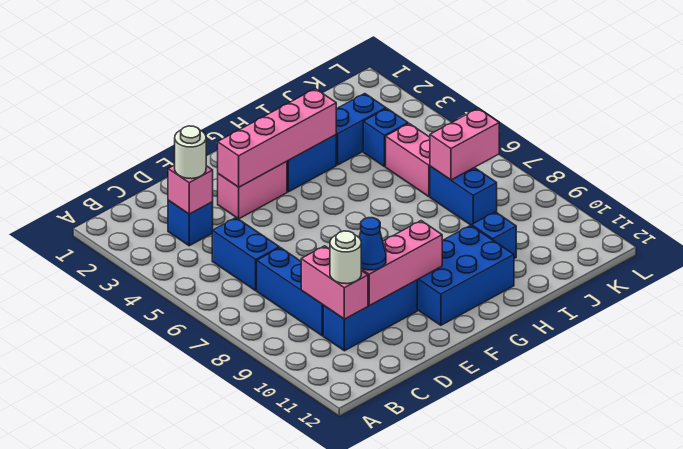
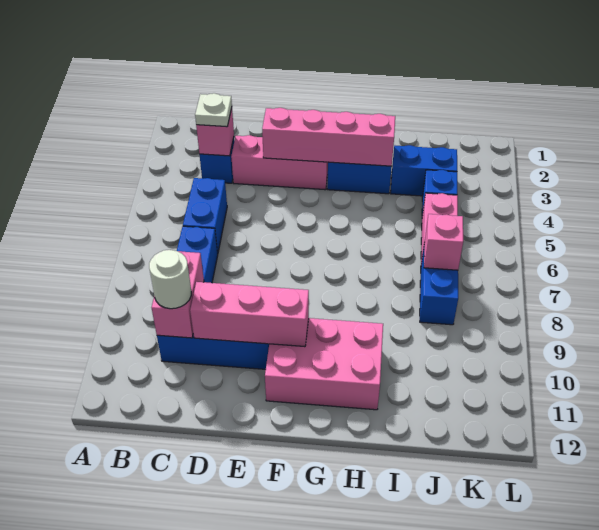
white 1x1 round brick [175,126,206,179] -> white 1x1 plate [195,93,232,127]
blue 1x1 cone [359,218,386,270] -> none
pink 1x2 brick [218,162,287,219] -> pink 1x3 brick [231,135,328,190]
blue 2x3 brick [417,225,514,325] -> pink 2x3 brick [265,318,383,410]
blue 1x1 brick [472,212,516,259] -> none
pink 1x2 brick [430,108,499,180] -> pink 1x1 brick [424,214,463,270]

